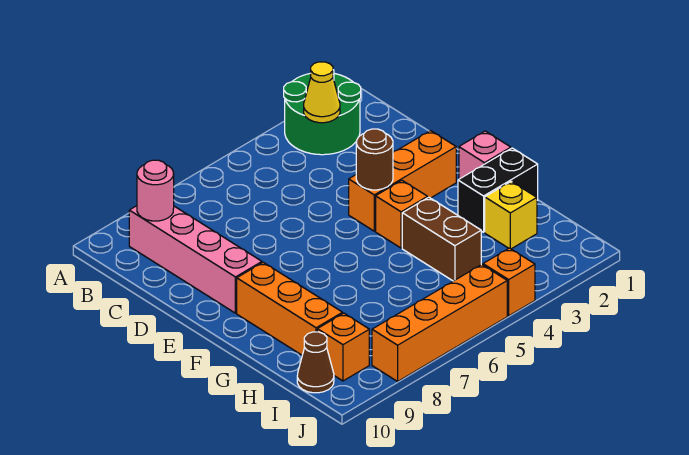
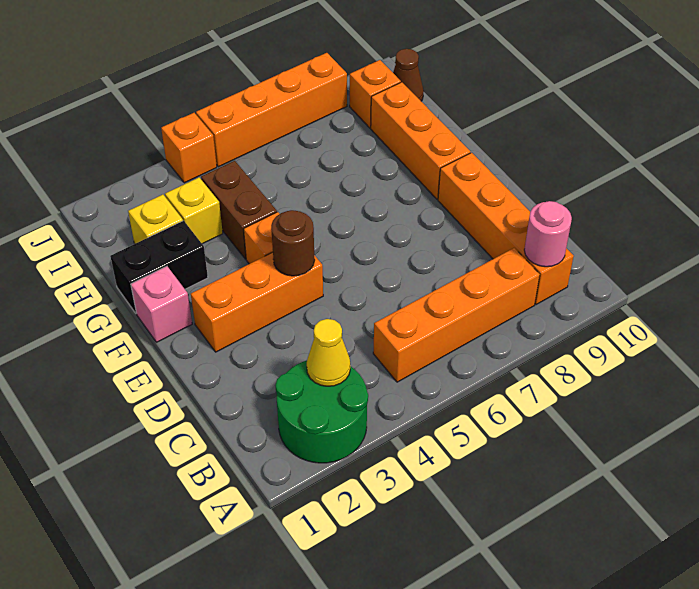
none -> orange 1x4 brick [373,248,540,382]
pink 1x4 brick [129,206,262,313] -> orange 1x4 brick [438,153,574,305]
none -> yellow 1x1 brick [165,178,223,244]

